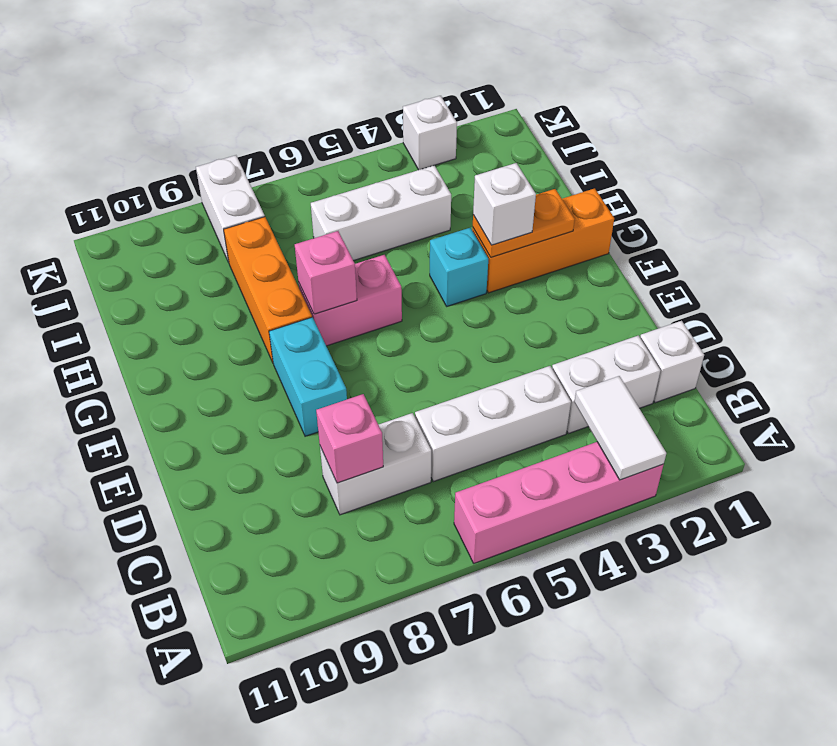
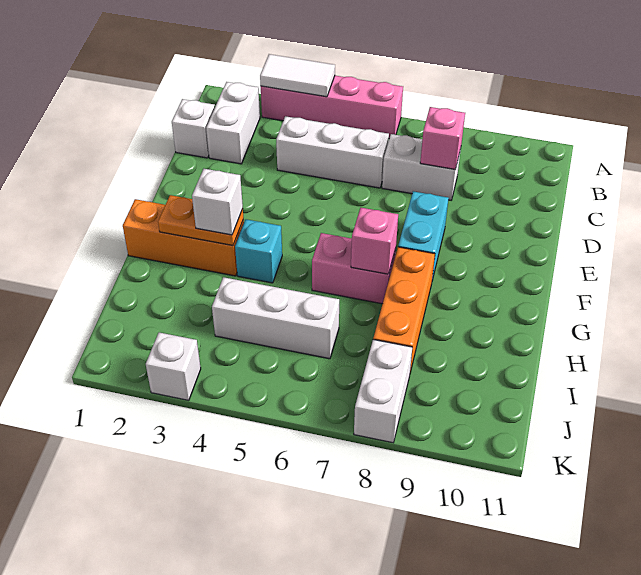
white 1x2 tile [575,376,666,480] -> white 1x2 tile turned to [260,54,335,97]
white 1x2 brick [552,335,660,434] -> white 1x2 brick turned to [206,82,260,164]

